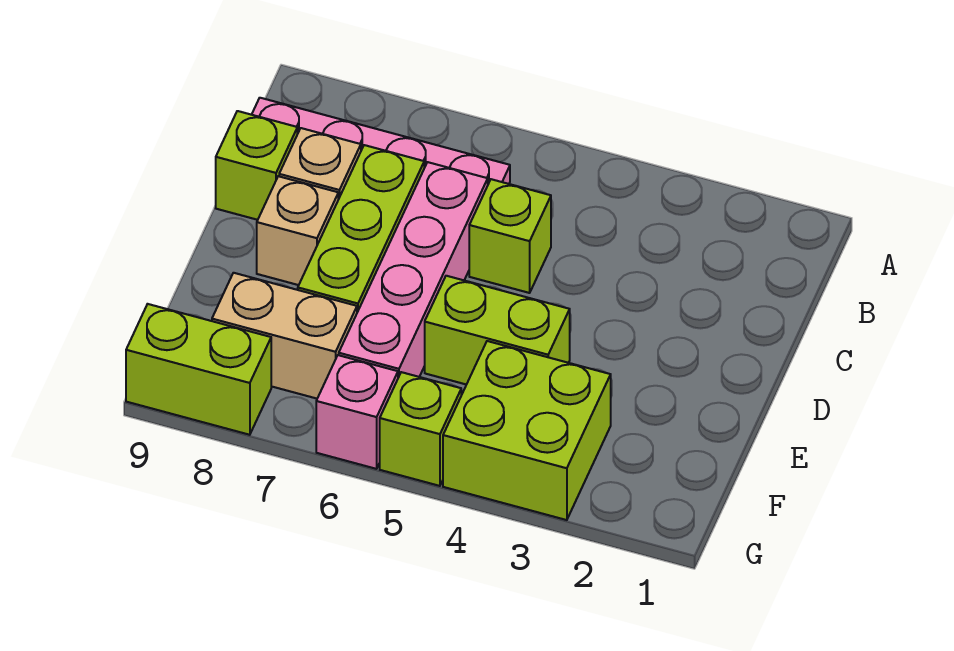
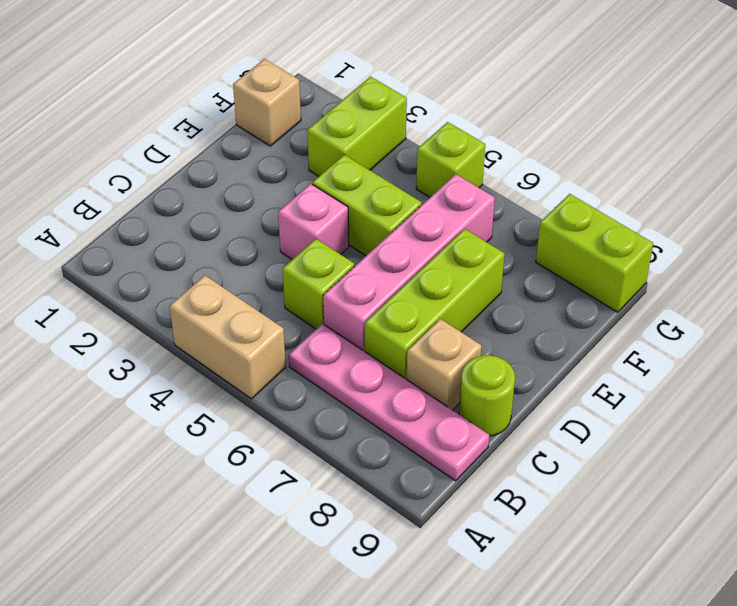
lime 1x1 brick [216,111,297,220] -> lime 1x1 round brick [459,355,515,436]
tan 1x1 brick [257,176,338,285] -> tan 1x1 brick moved to [233,59,301,146]
lime 2x2 brick [443,341,611,520] -> lime 1x2 brick [307,77,407,176]
tan 1x2 brick [212,273,357,399] -> tan 1x2 brick moved to [170,275,286,399]
pink 1x1 brick [316,355,398,469] -> pink 1x1 brick moved to [278,184,349,260]

